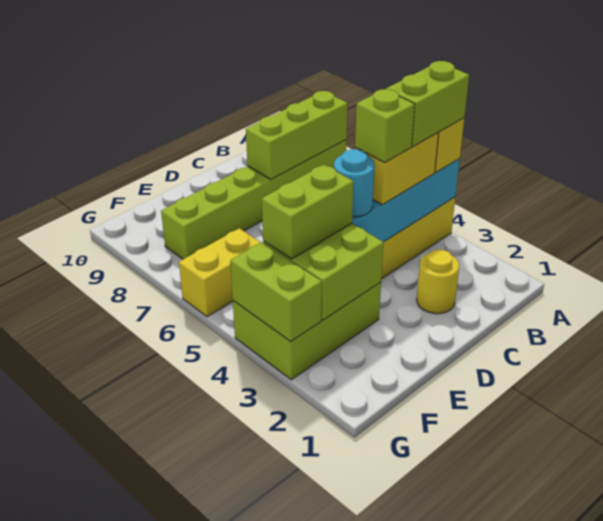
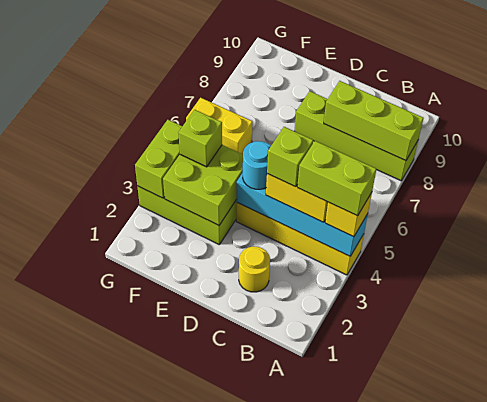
lime 1x6 brick [161,140,346,259] -> lime 1x4 brick [295,91,418,181]
lime 1x2 brick [262,165,353,259] -> lime 1x1 brick [178,110,222,167]

